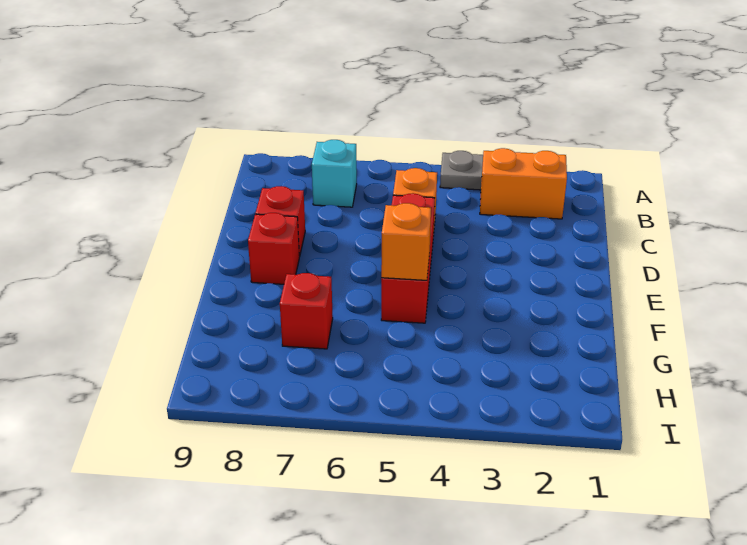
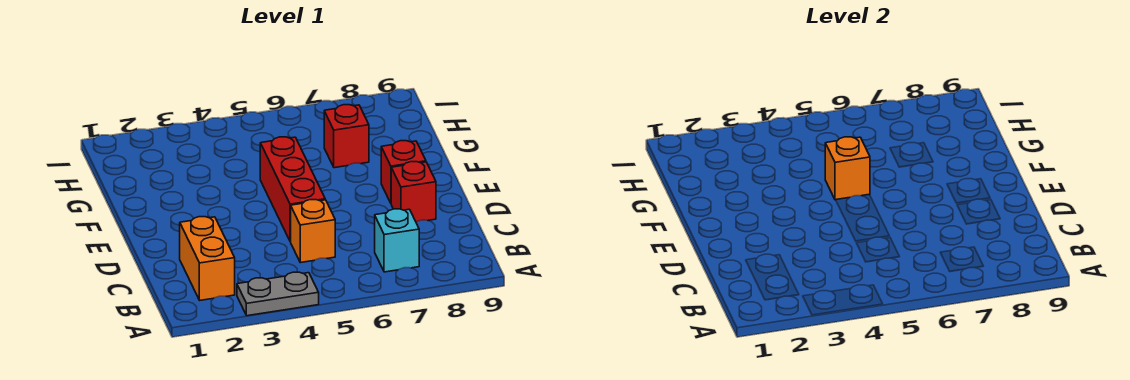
orange 1x2 brick [480,148,567,219] -> orange 1x2 brick turned to [180,217,235,300]

